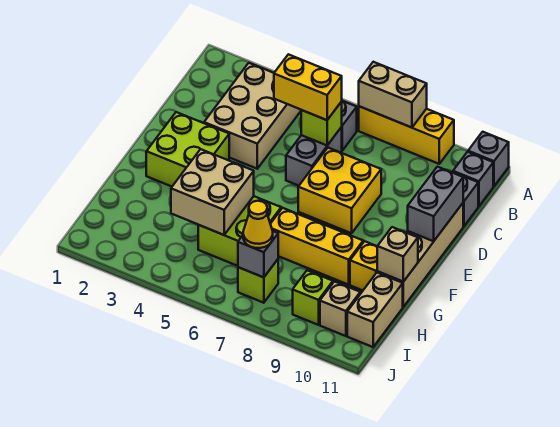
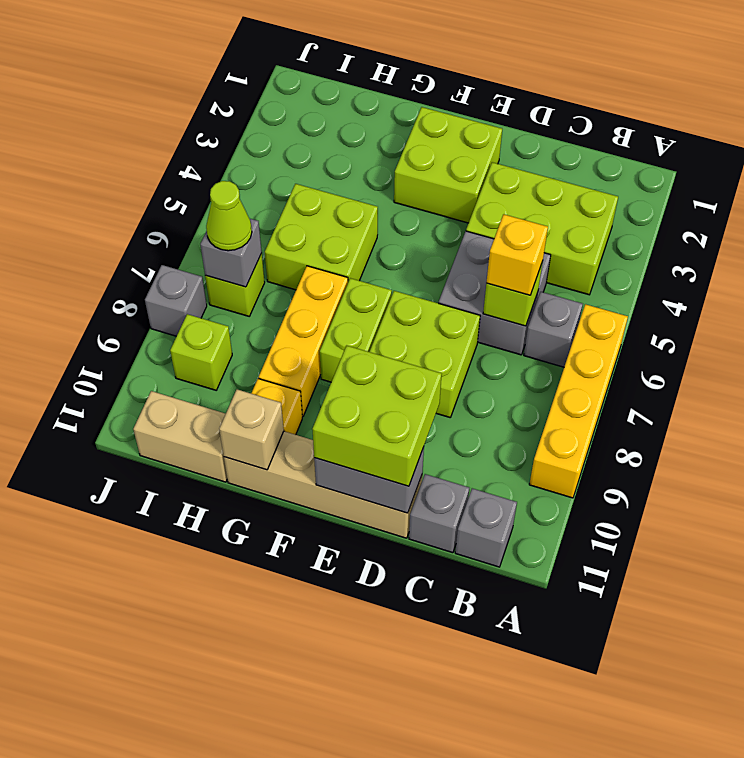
yellow 1x3 brick [359,106,454,164] -> yellow 1x4 brick [529,304,628,498]
tan 1x2 brick [359,62,427,128] -> none
grey 1x1 brick [468,132,509,186] -> grey 1x1 brick moved to [145,265,207,336]
tan 2x3 brick [204,63,301,169] -> lime 2x3 brick [466,162,618,295]
yellow 1x2 brick [274,54,342,120] -> yellow 1x1 brick [486,214,548,295]
grey 1x2 brick [286,127,342,186] -> grey 2x2 brick [439,231,551,355]
yellow 2x2 brick [298,148,381,233] -> lime 2x2 brick [369,291,480,417]
none -> lime 2x2 brick [312,345,442,486]
none -> lime 1x2 brick [320,278,392,382]
tan 2x2 brick [171,149,254,235] -> none
yellow 1x1 cone [243,201,273,248] -> lime 1x1 cone [206,181,252,251]
tan 1x1 brick [320,281,360,336] -> none

